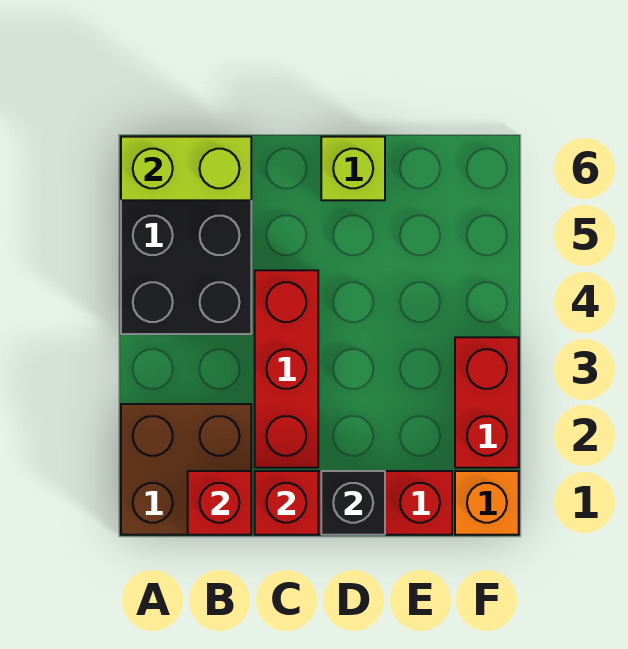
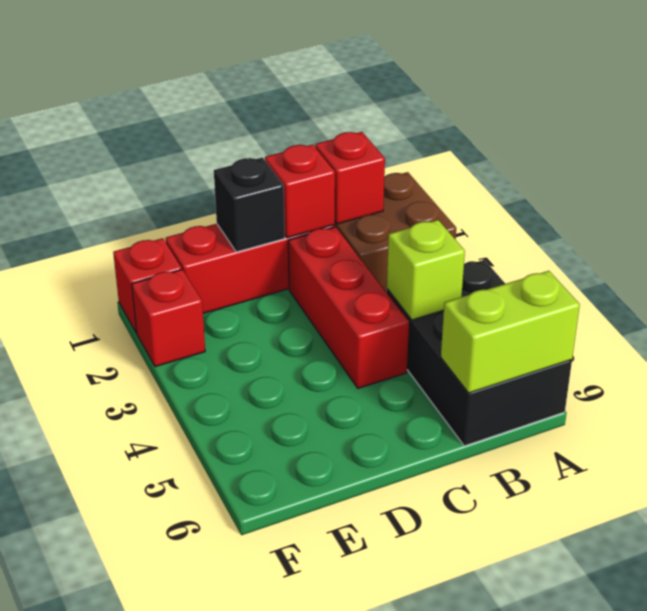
lime 1x1 brick [321,137,385,200] -> lime 1x1 brick moved to [387,220,465,320]
orange 1x1 brick [455,471,519,535] -> red 1x1 brick [113,238,182,333]
red 1x2 brick [455,337,519,468] -> red 1x1 brick [132,269,205,367]

